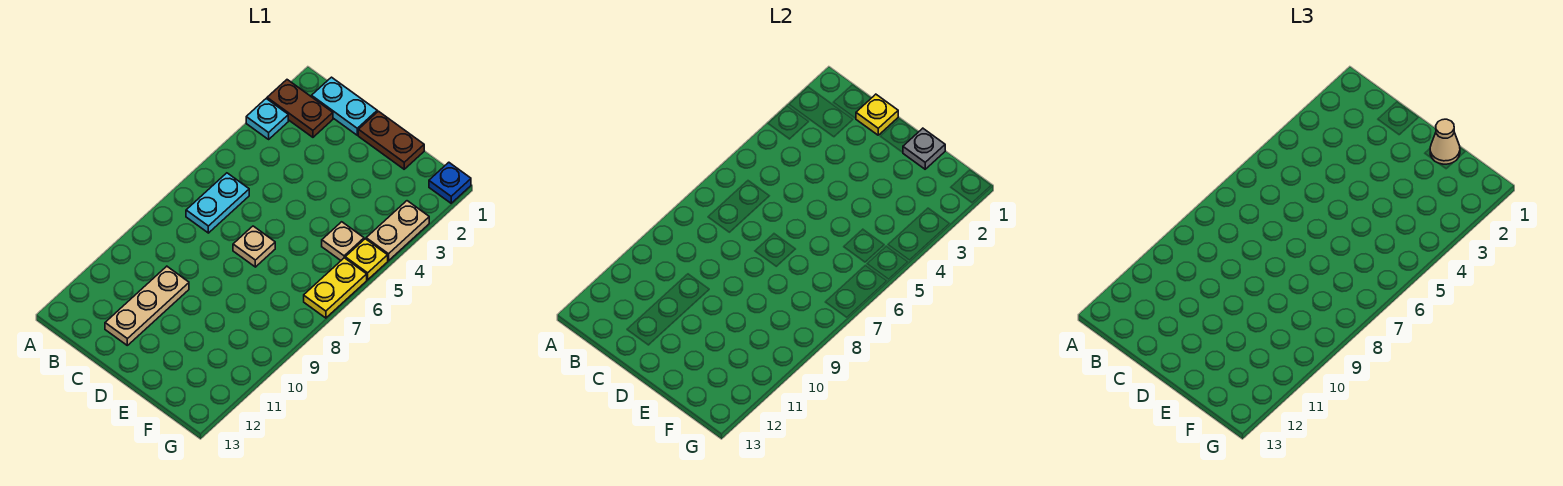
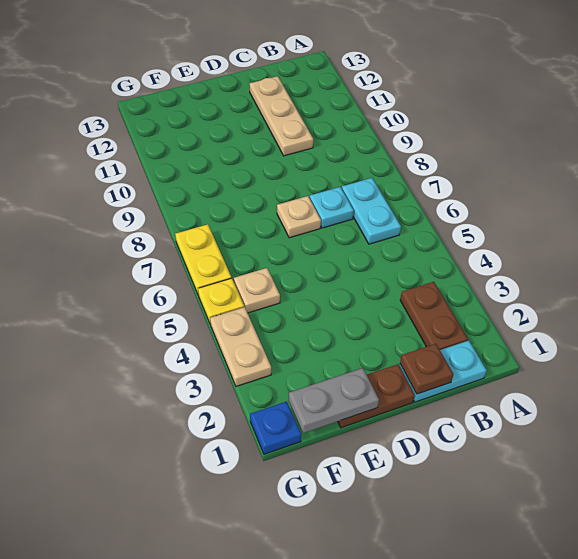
brown 1x2 plate [267,80,333,137] -> brown 1x2 plate turned to [400,282,468,350]
cyan 1x1 plate [246,99,288,139] -> cyan 1x1 plate moved to [310,187,354,228]
yellow 1x1 plate [856,94,898,135] -> brown 1x1 plate [400,344,453,394]
grey 1x1 plate [903,128,945,169] -> grey 1x2 plate [289,368,379,433]
tan 1x1 cone [1430,119,1460,164] -> none

